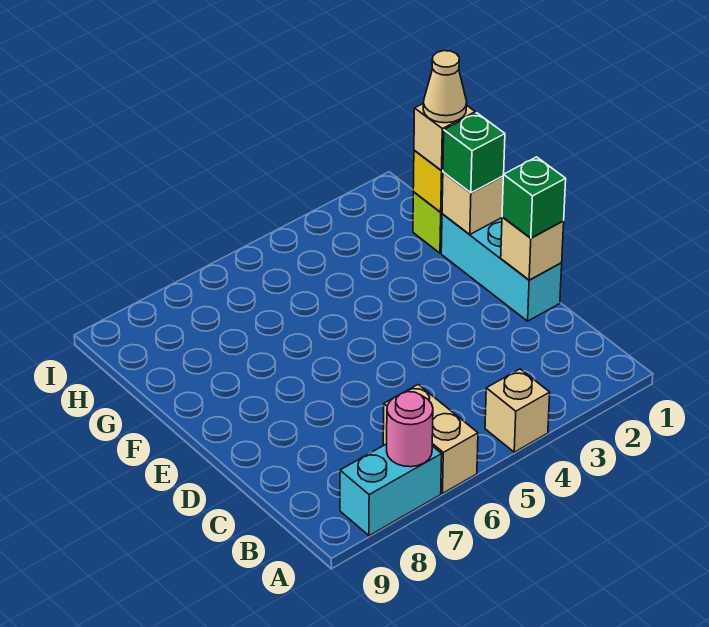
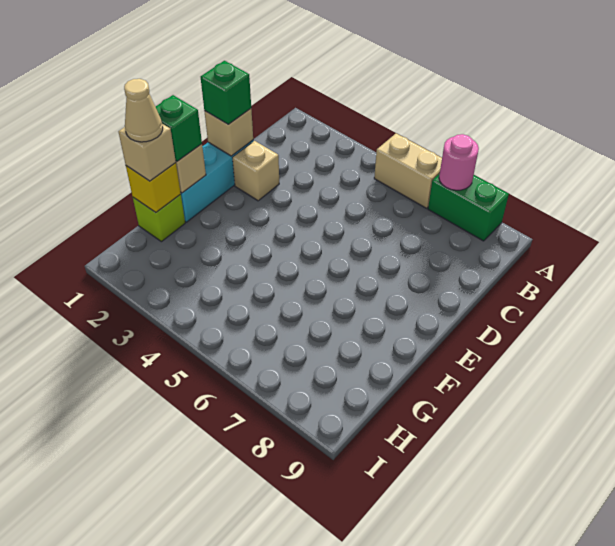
tan 1x1 brick [485,369,550,452] -> tan 1x1 brick moved to [232,141,279,201]
tan 1x2 brick [383,385,478,493] -> tan 1x2 brick turned to [374,133,442,208]
cyan 1x2 brick [340,444,442,536] -> green 1x2 brick [428,175,509,241]

